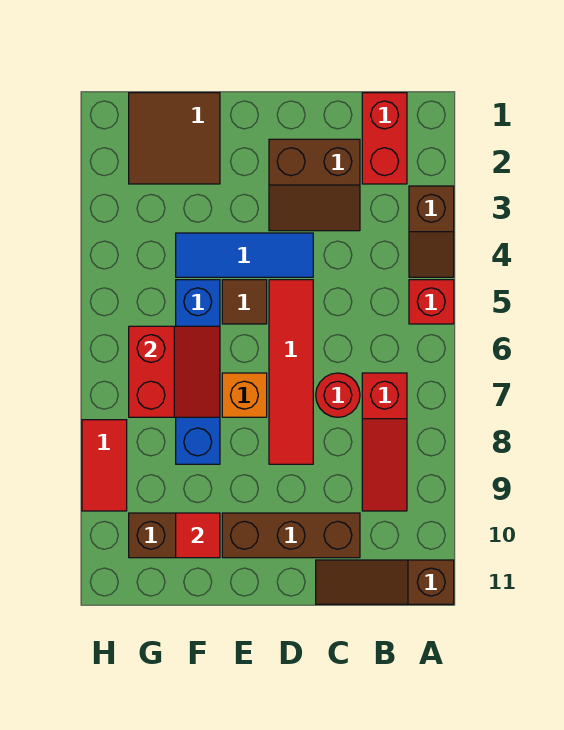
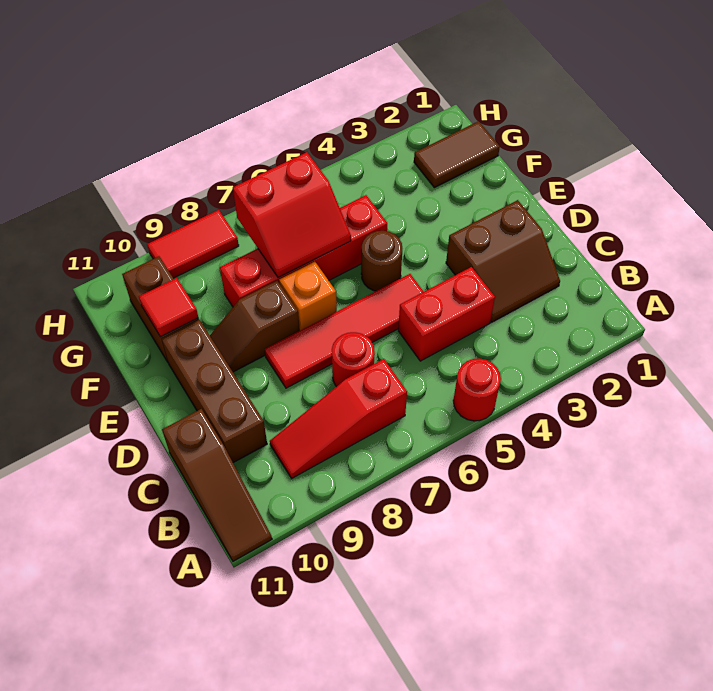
brown 1x2 slope [409,186,454,277] -> brown 1x2 slope moved to [210,281,300,372]
red 1x1 brick [409,280,454,324] -> red 1x1 round brick [453,358,501,421]
brown 1x3 slope [316,560,454,604] -> brown 1x3 slope turned to [162,409,272,561]
red 1x2 brick [362,93,407,184] -> red 1x2 brick moved to [398,267,495,361]
brown 2x2 slope [269,139,360,231] -> brown 2x2 slope turned to [446,200,560,322]
blue 1x3 tile [176,233,313,277] -> none
brown 1x1 tile [222,280,267,324] -> brown 1x1 round brick [361,231,402,291]
brown 2x2 tile [129,93,220,184] -> brown 1x2 tile [414,121,500,188]
blue 1x4 brick [176,280,220,464] -> red 1x4 brick [220,195,387,307]

